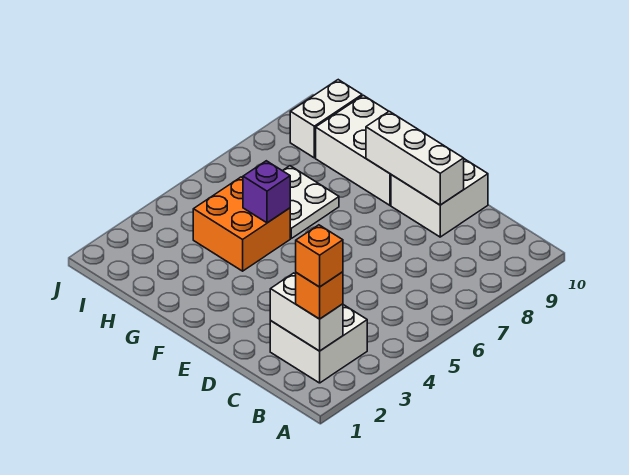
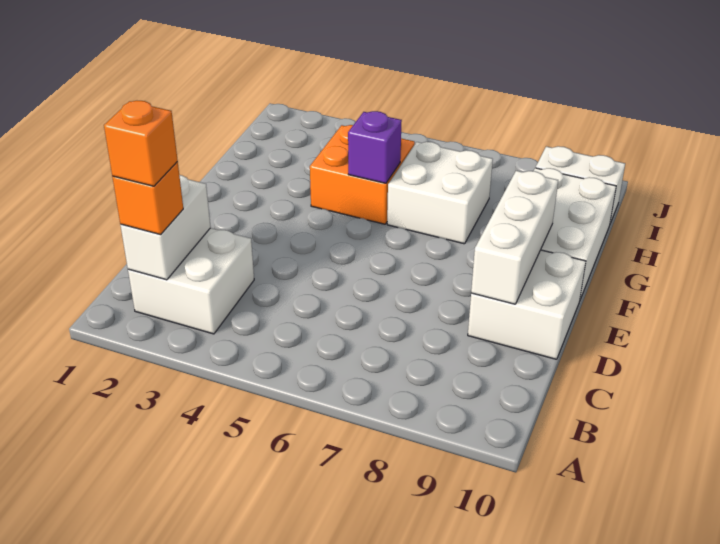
white 2x2 plate [283,166,339,238] -> white 2x2 brick [387,142,493,244]

